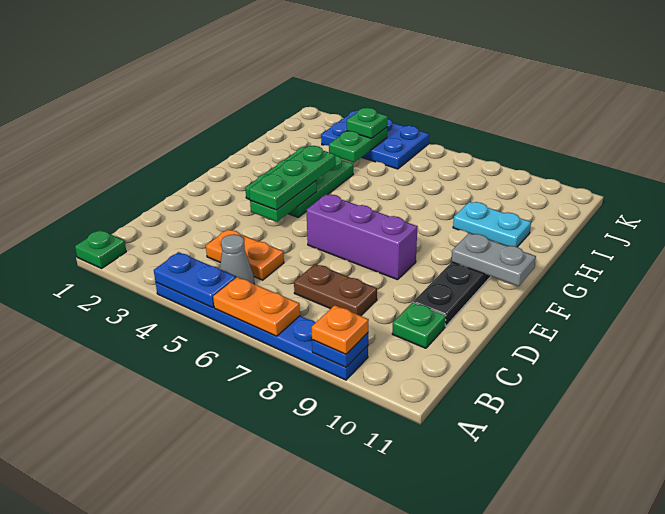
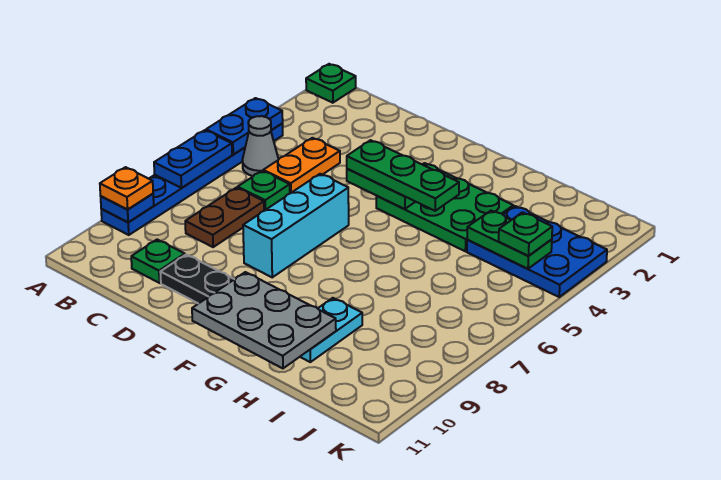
orange 1x2 plate [213,277,300,336] -> blue 1x2 plate [154,130,232,188]
none -> green 1x1 plate [238,171,290,211]
purple 1x3 brick [307,194,418,280] -> cyan 1x3 brick [243,174,349,277]
grey 1x2 plate [451,233,536,286] -> grey 2x3 plate [192,272,336,368]
blue 2x3 plate [321,111,429,169] -> blue 2x3 plate turned to [467,206,607,297]

